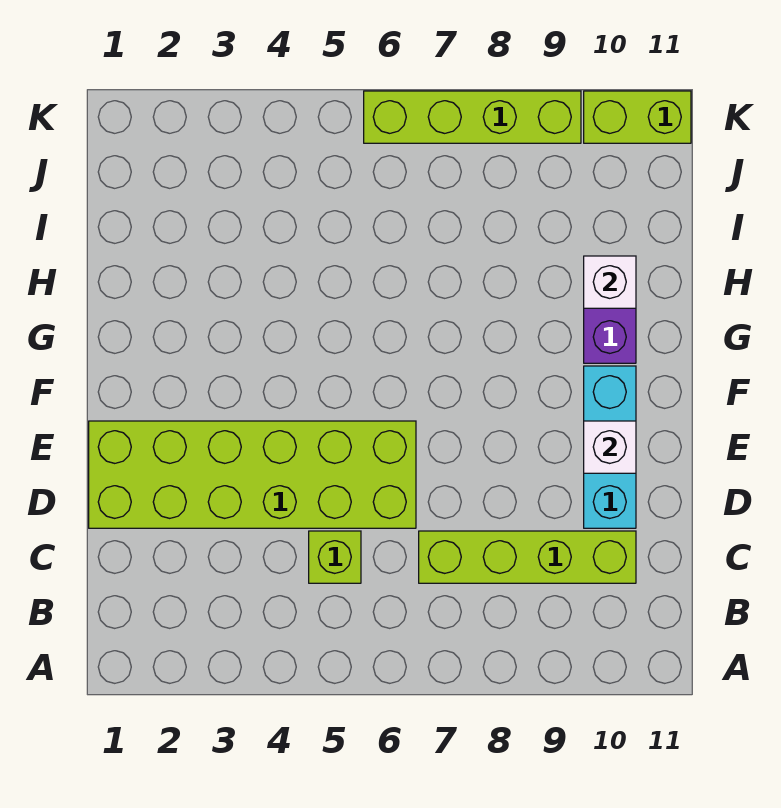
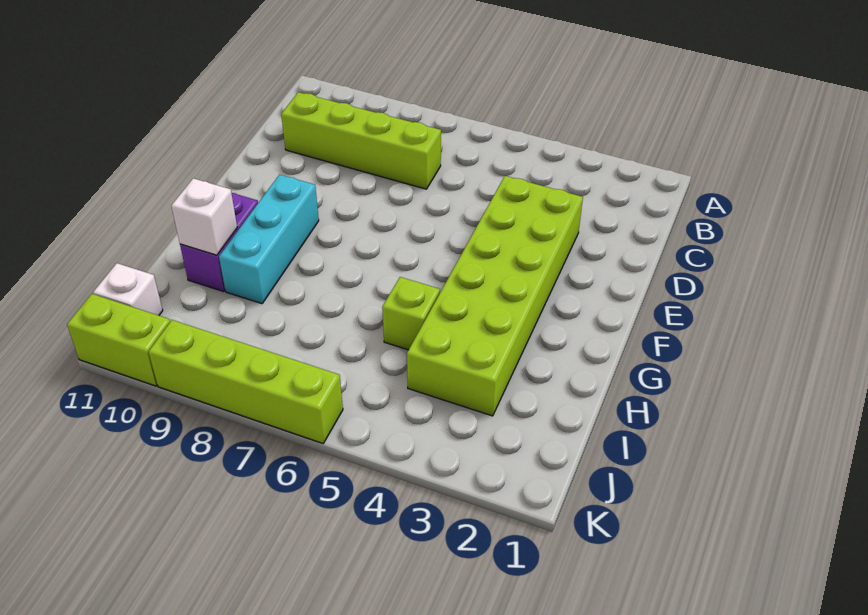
lime 1x1 brick [309,531,361,583] -> lime 1x1 brick moved to [382,277,440,350]
lime 2x6 brick [89,421,416,528] -> lime 2x6 brick turned to [407,176,583,416]
cyan 1x3 brick [584,366,636,528] -> cyan 1x3 brick moved to [219,175,319,304]
white 1x1 brick [584,421,636,473] -> white 1x1 brick moved to [93,263,163,315]

